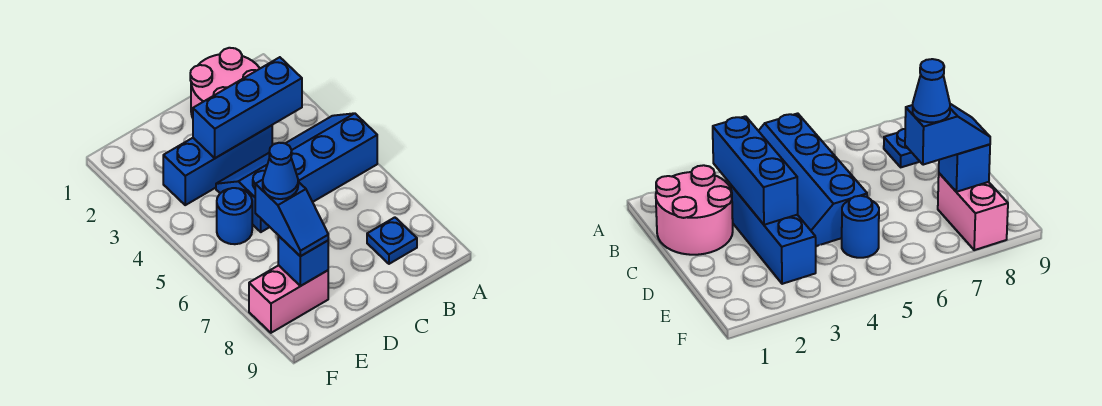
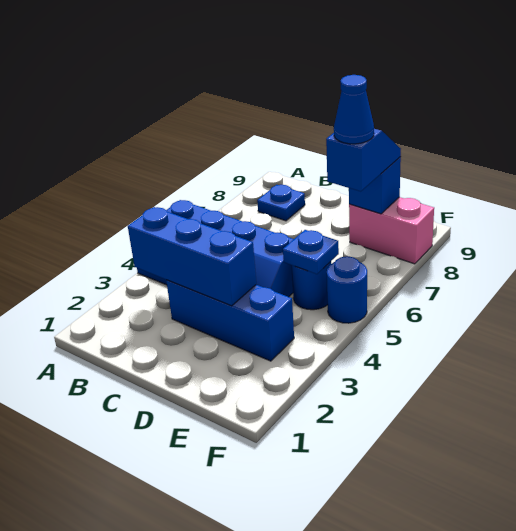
pink 2x2 round brick [190,48,260,118] -> none
none -> blue 1x1 plate [283,230,339,274]
none -> blue 1x1 round brick [327,256,367,323]

